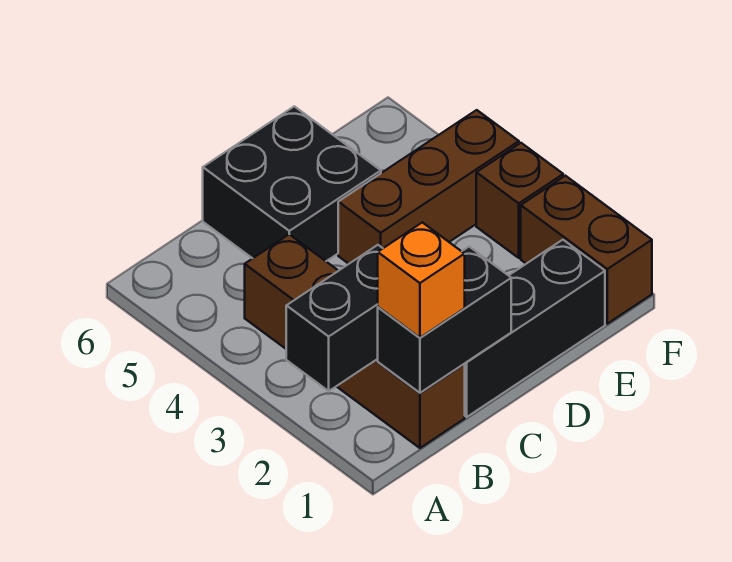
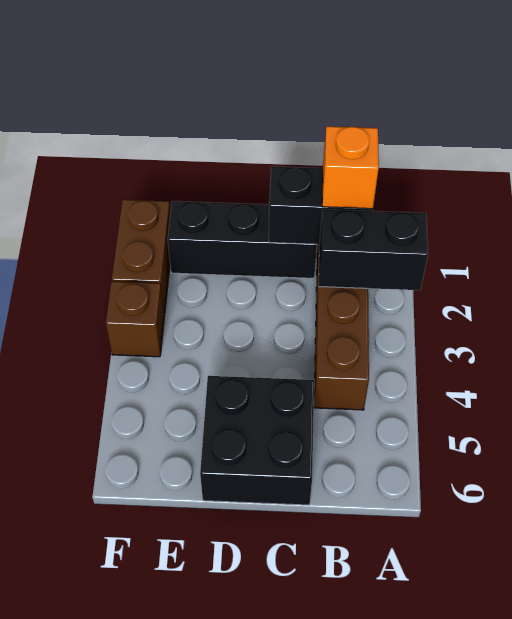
brown 1x3 brick [338,110,519,264] -> none

